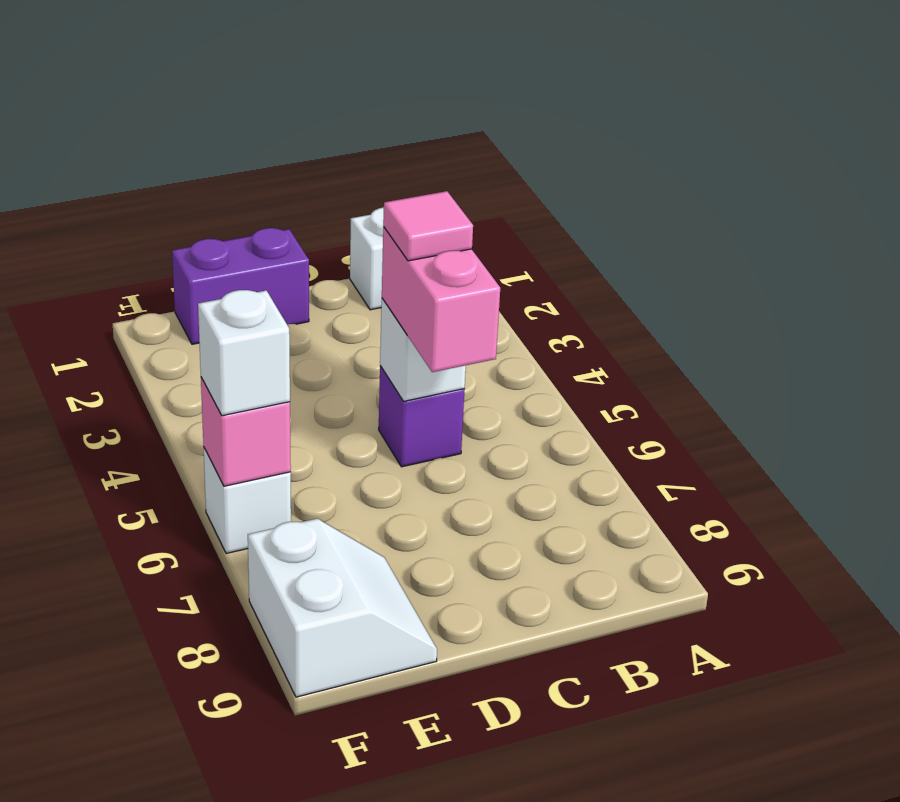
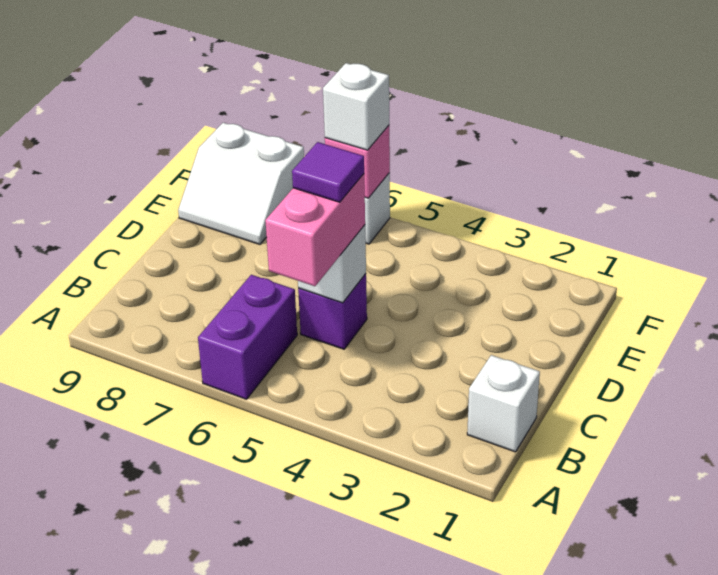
pink 1x2 brick [382,227,500,372] -> pink 1x2 brick turned to [265,174,365,286]
pink 1x1 tile [383,191,473,261] -> purple 1x1 tile [292,142,364,202]
purple 1x2 brick [172,228,309,344] -> purple 1x2 brick moved to [198,275,297,399]

